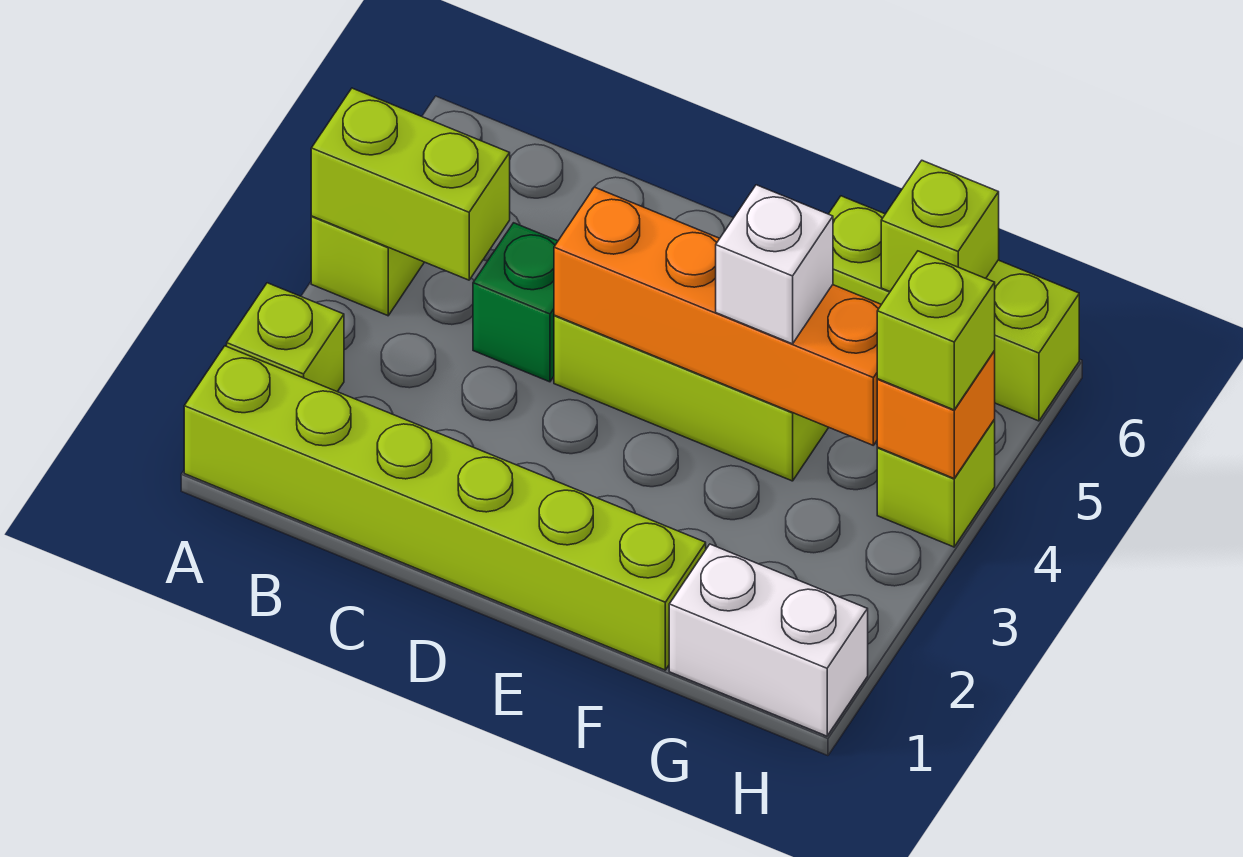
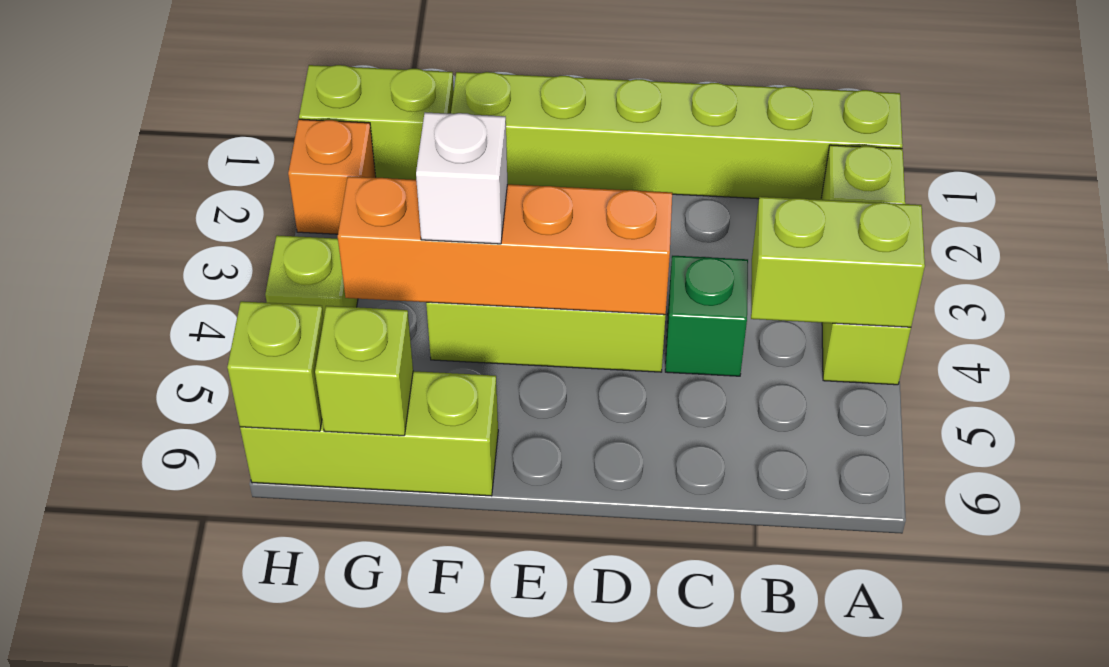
white 1x2 brick [669,544,868,736] -> lime 1x2 brick [299,65,454,180]
orange 1x1 brick [877,351,995,478] -> orange 1x1 brick moved to [288,119,376,234]
lime 1x1 brick [877,251,995,410] -> lime 1x1 brick moved to [227,301,324,431]

